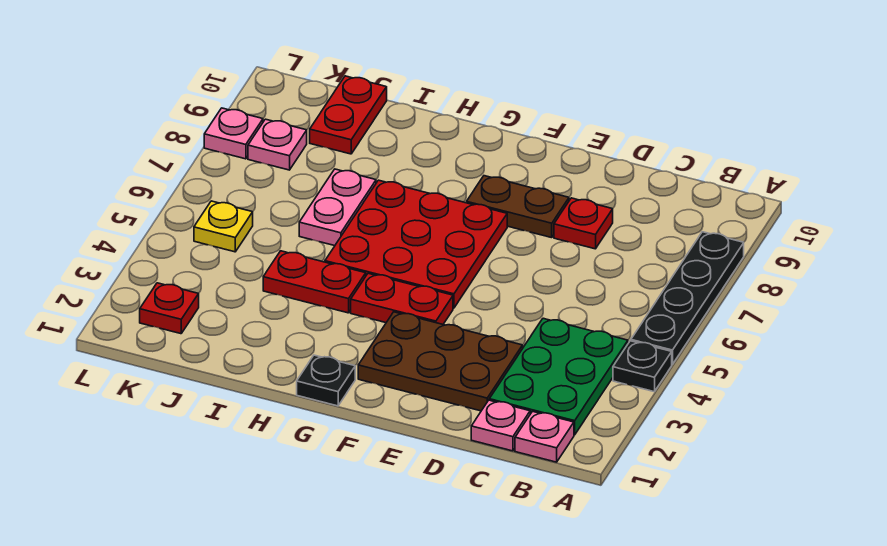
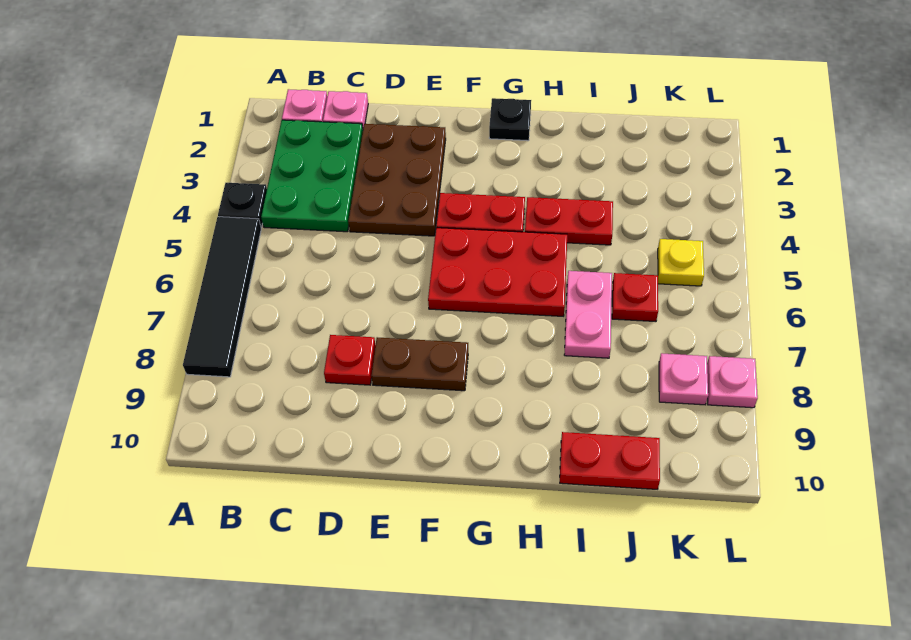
black 1x4 plate [631,232,744,364] -> black 1x4 tile [183,217,261,377]
brown 2x3 plate [358,312,523,411] -> brown 2x3 plate turned to [348,124,446,236]
red 3x3 plate [325,180,507,308] -> red 2x3 plate [428,228,567,316]
red 1x2 plate [310,76,387,154] -> red 1x2 plate turned to [560,432,660,489]
red 1x1 plate [140,283,199,334] -> red 1x1 plate moved to [612,273,658,322]

